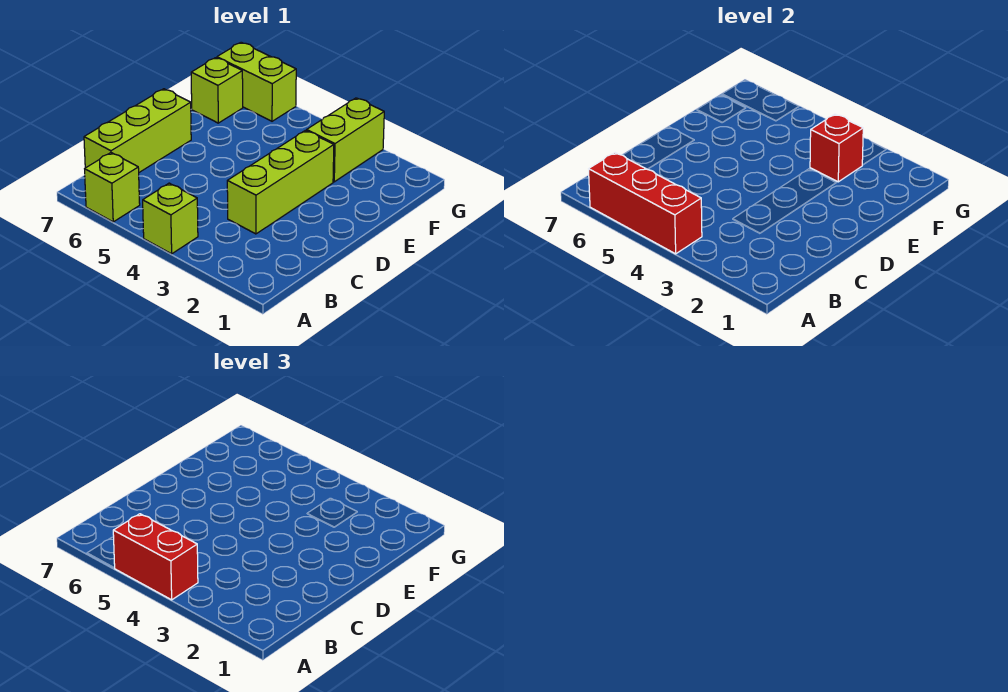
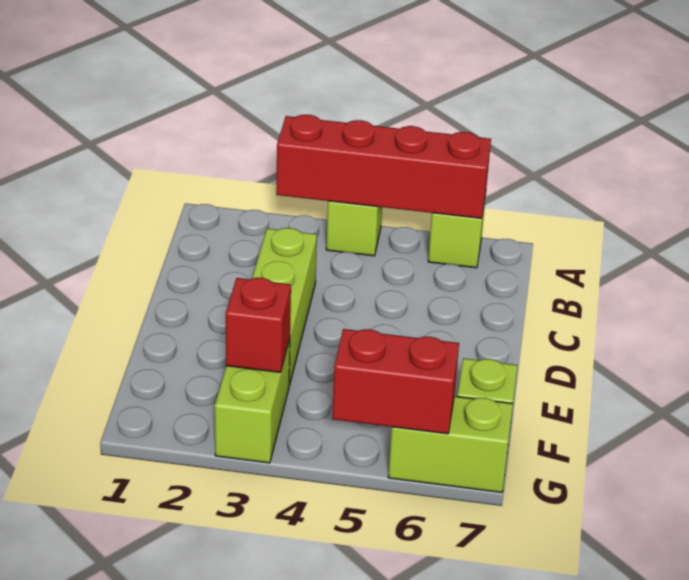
red 1x3 brick [589,153,702,254] -> red 1x4 brick [276,115,491,218]
red 1x2 brick [113,514,198,600] -> red 1x2 brick moved to [332,329,459,434]
lime 1x3 brick [84,89,191,172] -> none

